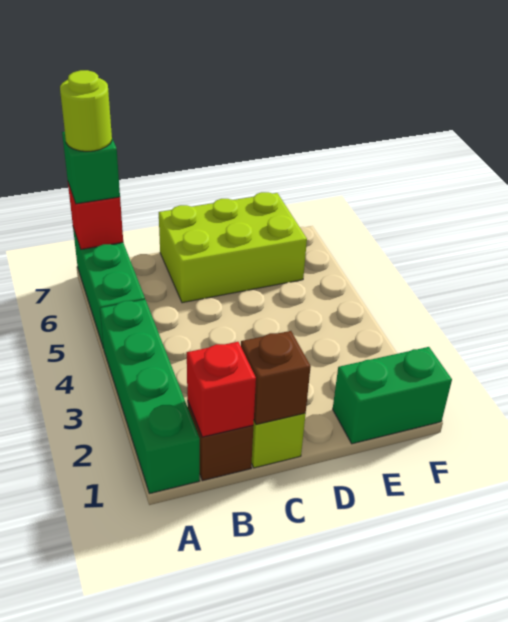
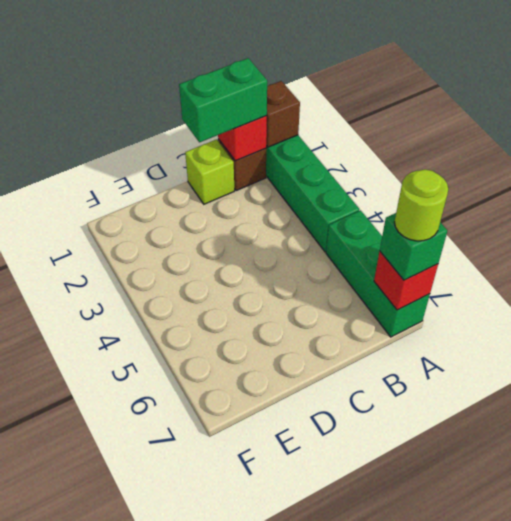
brown 1x1 brick [241,331,311,425] -> brown 1x1 brick moved to [266,81,300,147]
lime 2x3 brick [159,192,307,303] -> none
green 1x2 brick [333,347,452,444] -> green 1x2 brick moved to [179,58,267,142]

